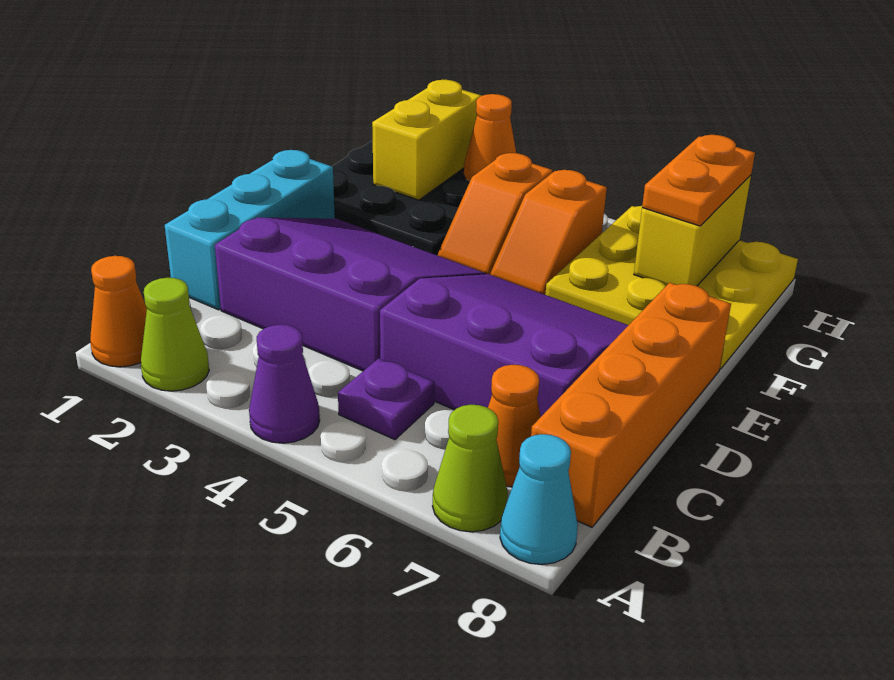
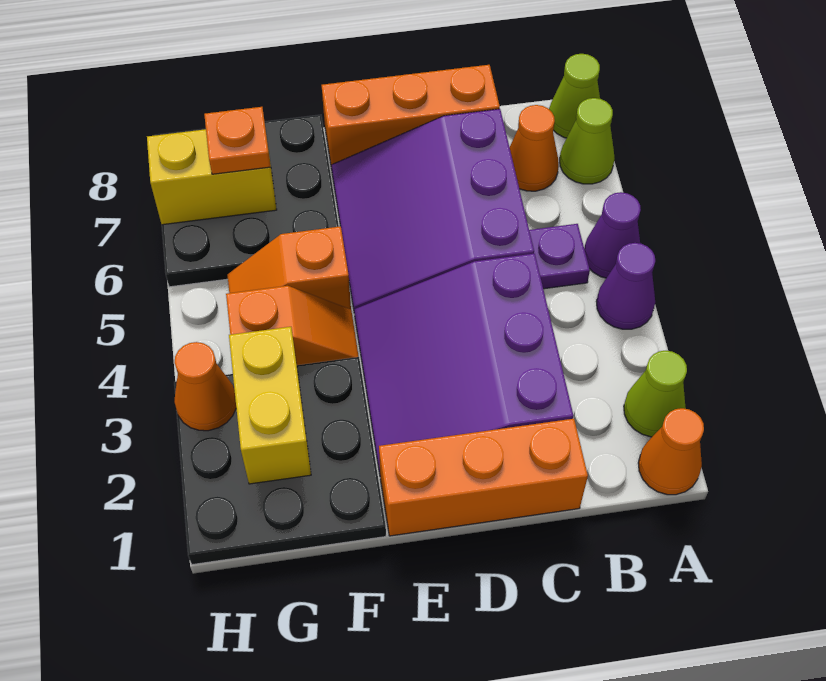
none -> purple 1x1 cone [584,192,641,278]
cyan 1x1 cone [500,434,578,565] -> lime 1x1 cone [549,54,600,138]
orange 1x4 brick [531,283,731,527] -> orange 1x3 brick [321,65,500,169]
cyan 1x3 brick [165,150,335,310] -> orange 1x3 brick [379,419,588,536]
orange 1x2 slope [491,170,607,295] -> orange 1x2 slope turned to [227,226,351,309]
yellow 3x3 plate [545,206,798,369] -> black 3x3 plate [158,115,339,287]
yellow 1x2 brick [372,80,482,200] -> yellow 1x2 brick turned to [229,327,311,484]
orange 1x2 plate [642,135,755,226] -> orange 1x1 plate [204,107,270,174]

